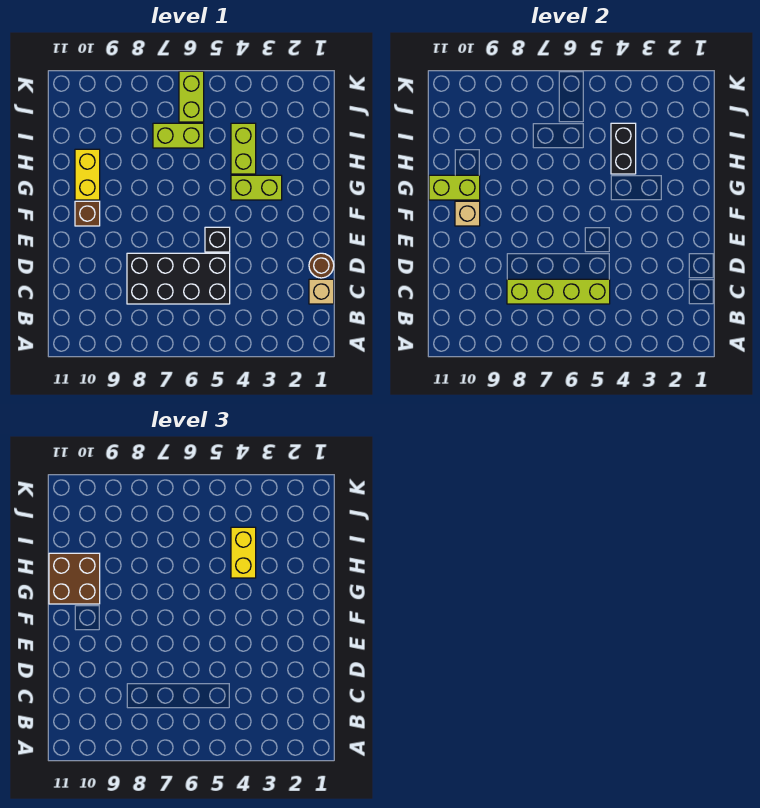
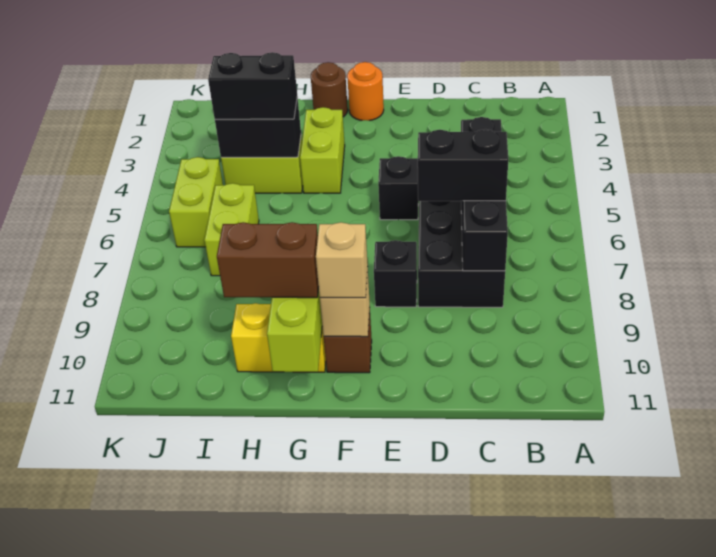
tan 1x1 brick [309,279,334,304] -> tan 1x1 brick moved to [316,222,368,298]
lime 1x4 brick [507,279,610,304] -> black 1x4 brick [461,117,508,271]
none -> black 1x2 brick [418,129,508,201]
brown 1x1 round brick [309,253,334,278] -> brown 1x1 round brick moved to [311,62,348,117]
none -> black 1x1 brick [374,240,417,307]
none -> orange 1x1 round brick [347,62,384,121]
brown 2x2 brick [49,553,100,604] -> brown 1x2 brick [217,222,319,298]
yellow 1x2 brick [231,527,256,578] -> black 1x2 brick [208,52,297,119]
lime 1x2 brick [179,71,204,122] -> lime 1x2 brick turned to [169,157,223,247]

